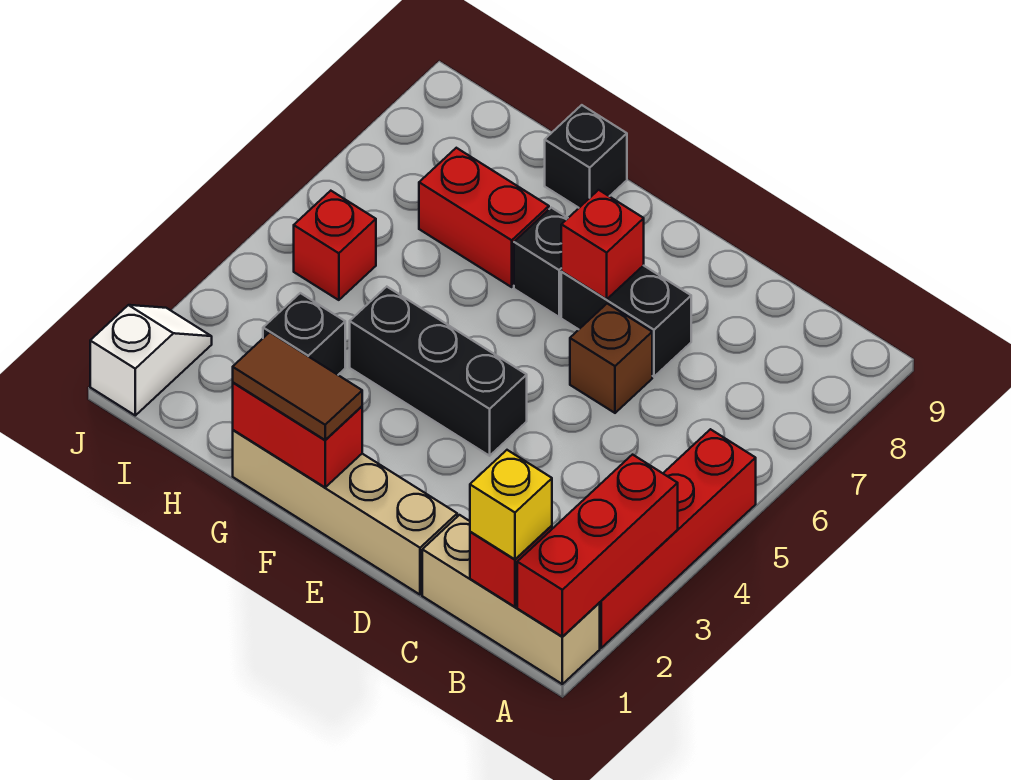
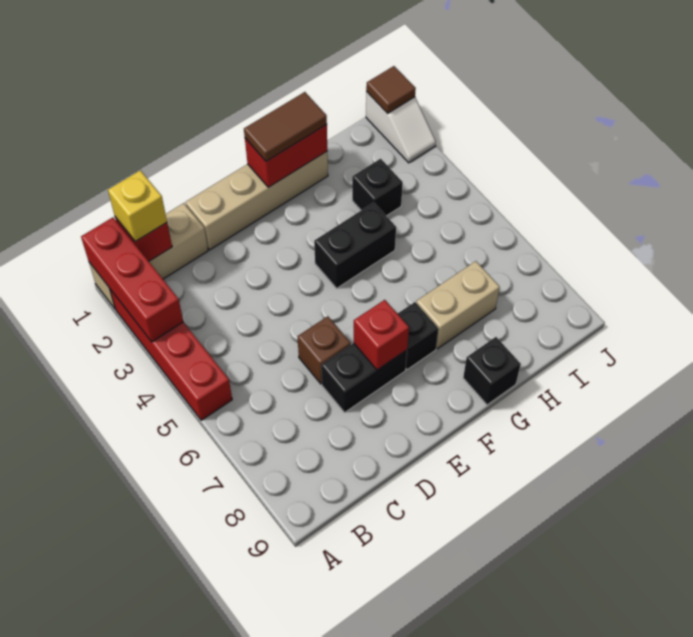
black 1x3 brick [350,287,527,456] -> black 1x2 brick [314,203,396,288]
red 1x2 brick [419,148,549,287] -> tan 1x2 brick [416,261,500,349]
red 1x1 brick [294,191,376,300] -> none
none -> brown 1x1 tile [366,66,416,113]

